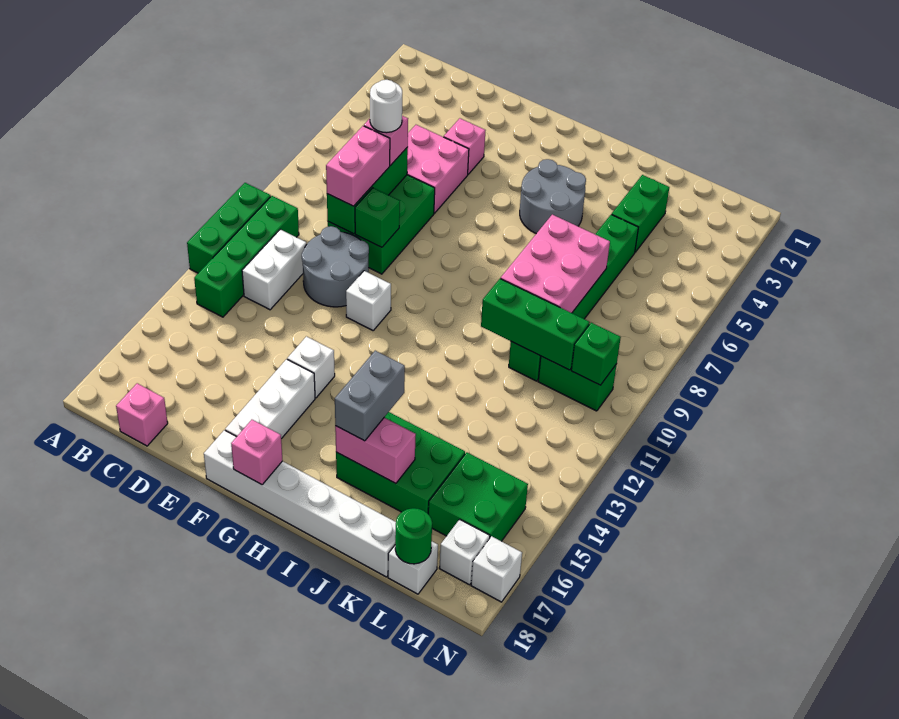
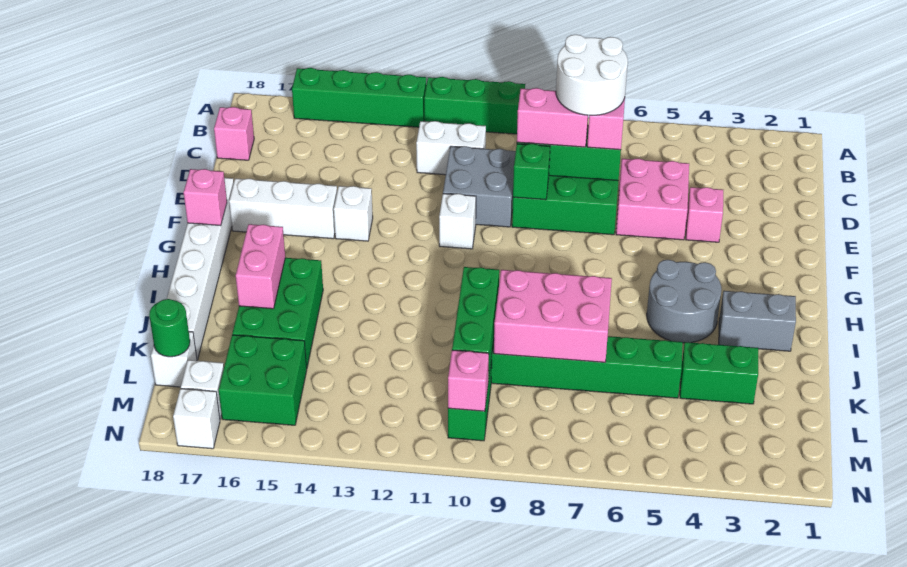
green 1x4 brick [194,196,299,317] -> green 1x4 brick moved to [292,68,426,127]
white 1x1 round brick [370,80,402,133] -> white 2x2 round brick [556,35,628,116]
grey 2x2 round brick [302,226,369,307] -> grey 2x2 brick [443,146,516,227]
grey 1x2 brick [335,351,405,441] -> grey 1x2 brick moved to [719,291,796,351]
green 1x1 brick [571,322,621,385] -> pink 1x1 brick [448,350,489,411]

